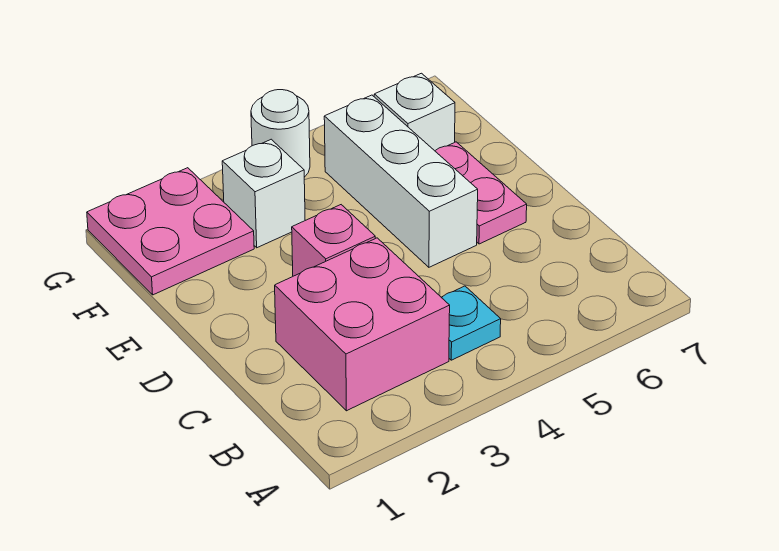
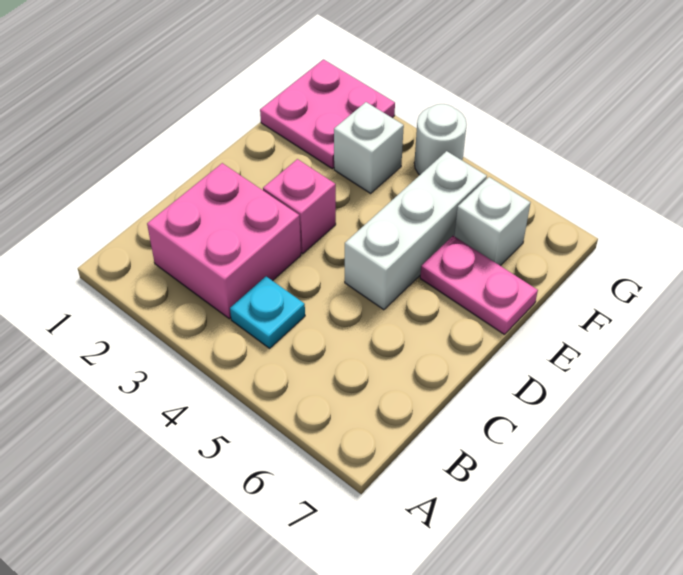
pink 1x2 plate [435,142,527,244] -> pink 1x2 plate turned to [420,236,538,335]

